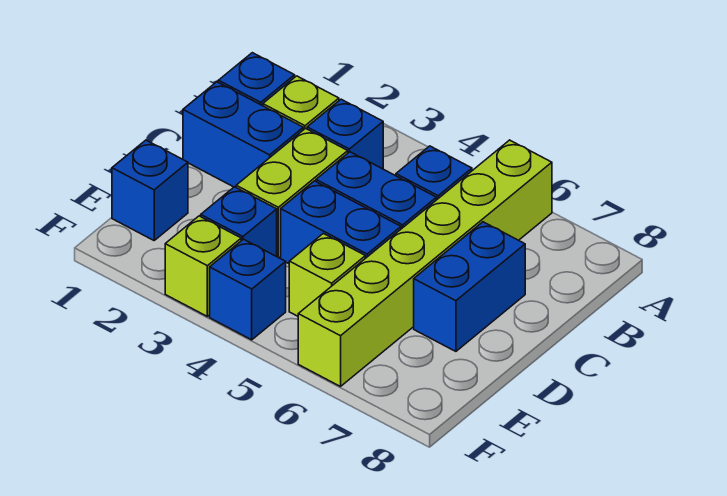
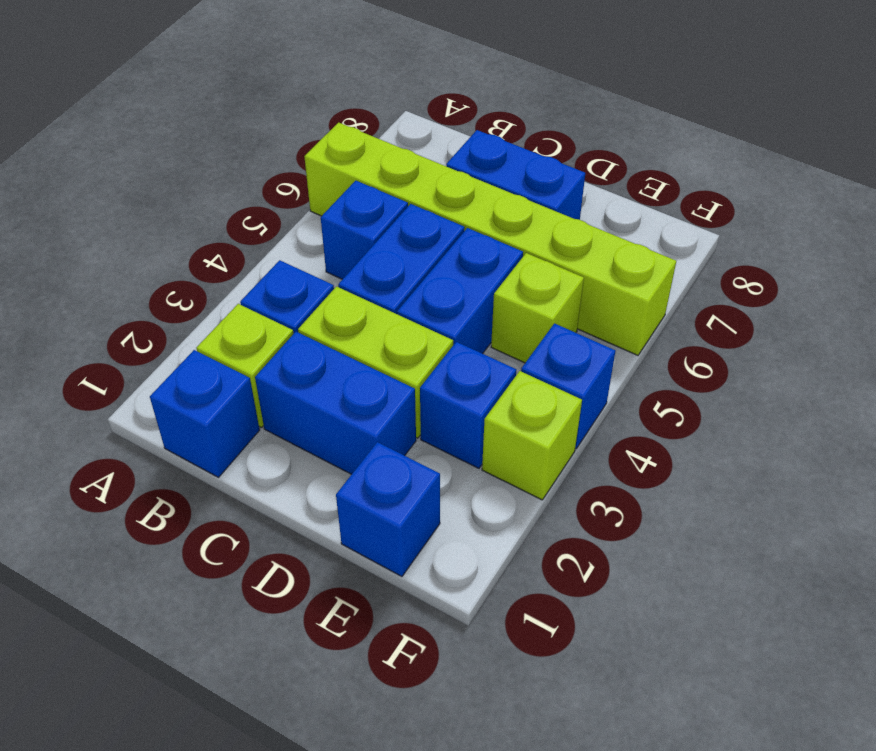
blue 1x2 brick [183,82,303,187] -> blue 1x2 brick turned to [255,332,416,474]

